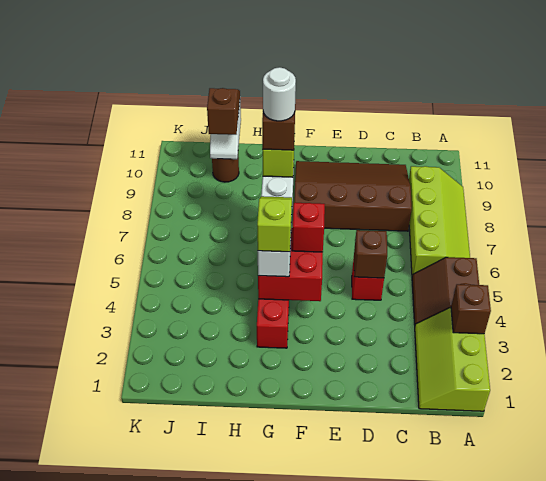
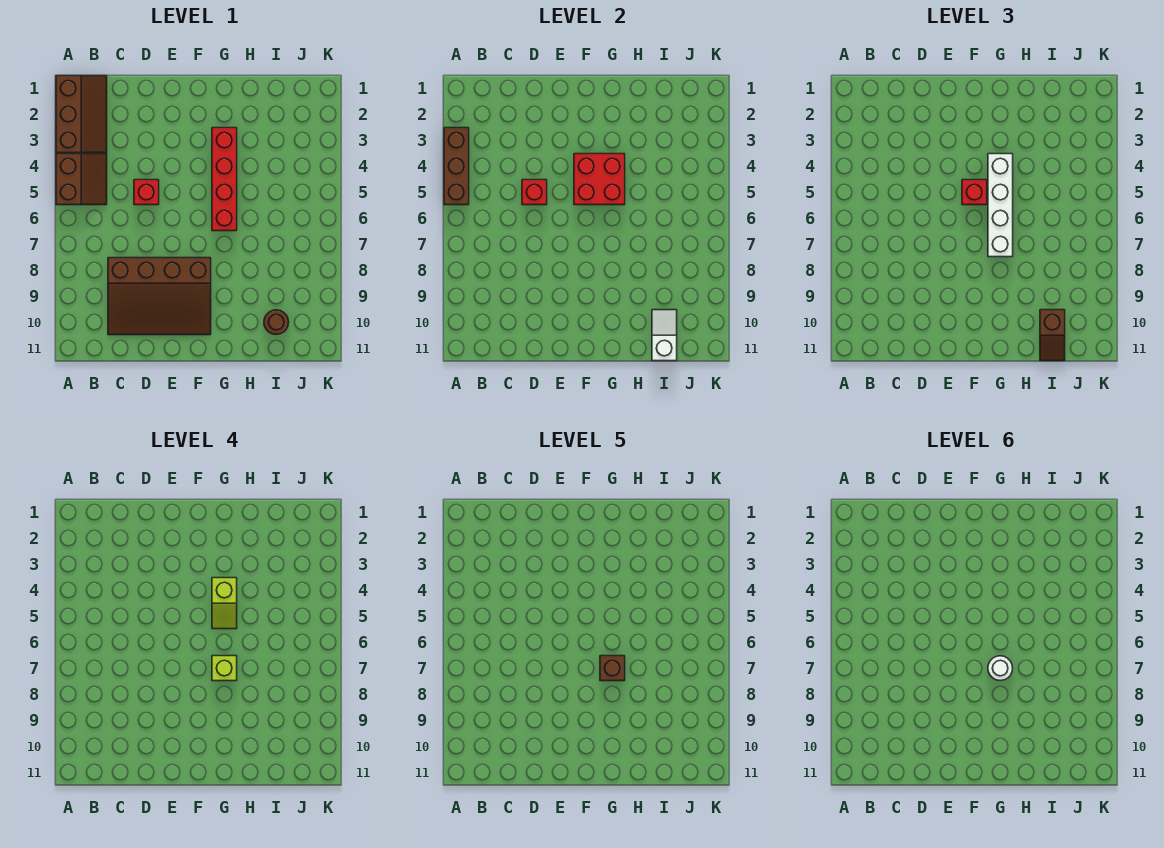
lime 2x3 slope [415,307,490,411] -> brown 2x3 slope [56,76,107,153]
brown 1x1 brick [451,284,491,334] -> brown 1x3 brick [444,128,469,205]
lime 2x4 slope [409,166,470,276] -> none
brown 1x1 brick [354,230,387,278] -> red 1x1 brick [522,180,547,205]

